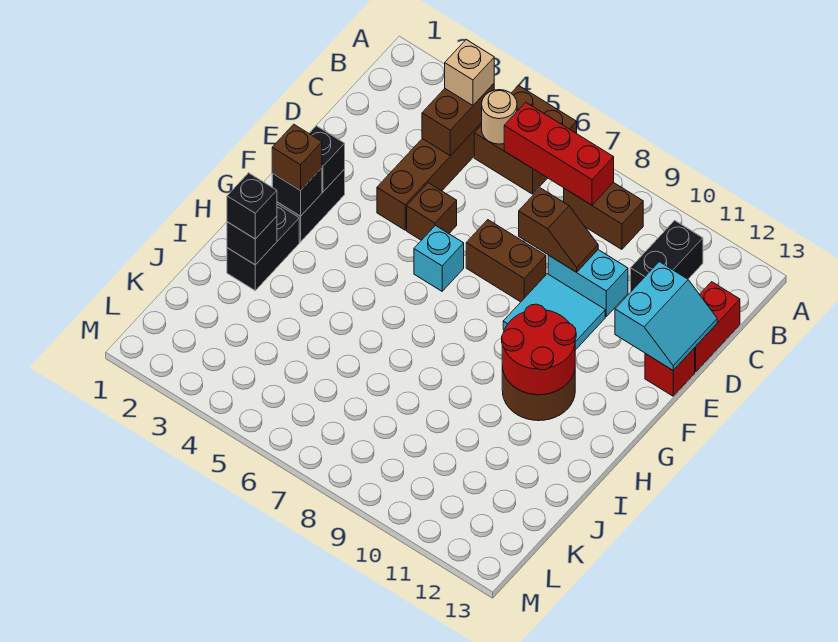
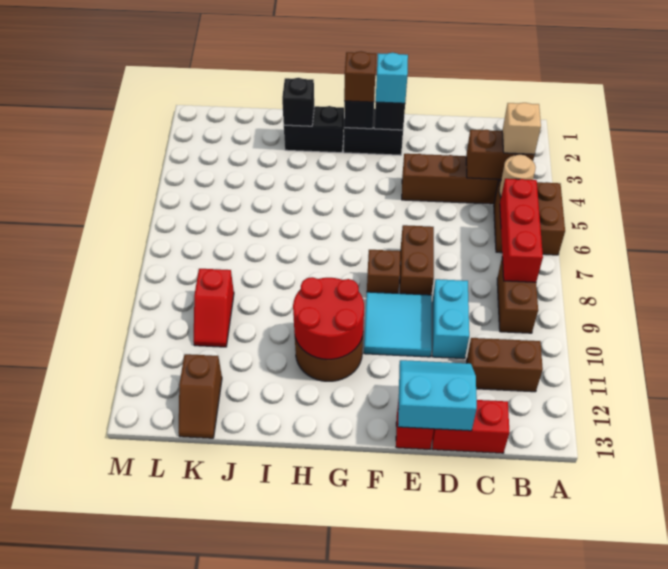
black 1x2 brick [630,220,703,292] -> brown 1x2 brick [467,338,543,392]
brown 1x2 slope [519,188,598,272] -> brown 1x2 slope moved to [178,354,222,438]
cyan 2x2 slope [615,262,717,370] -> cyan 2x2 slope turned to [398,360,477,431]
brown 1x1 brick [407,183,457,240] -> brown 1x1 brick moved to [367,250,400,293]
cyan 1x1 brick [414,226,464,291] -> cyan 1x1 brick moved to [376,53,408,103]
black 1x1 brick [227,173,277,239] -> none
none -> red 1x2 slope [193,269,234,347]

